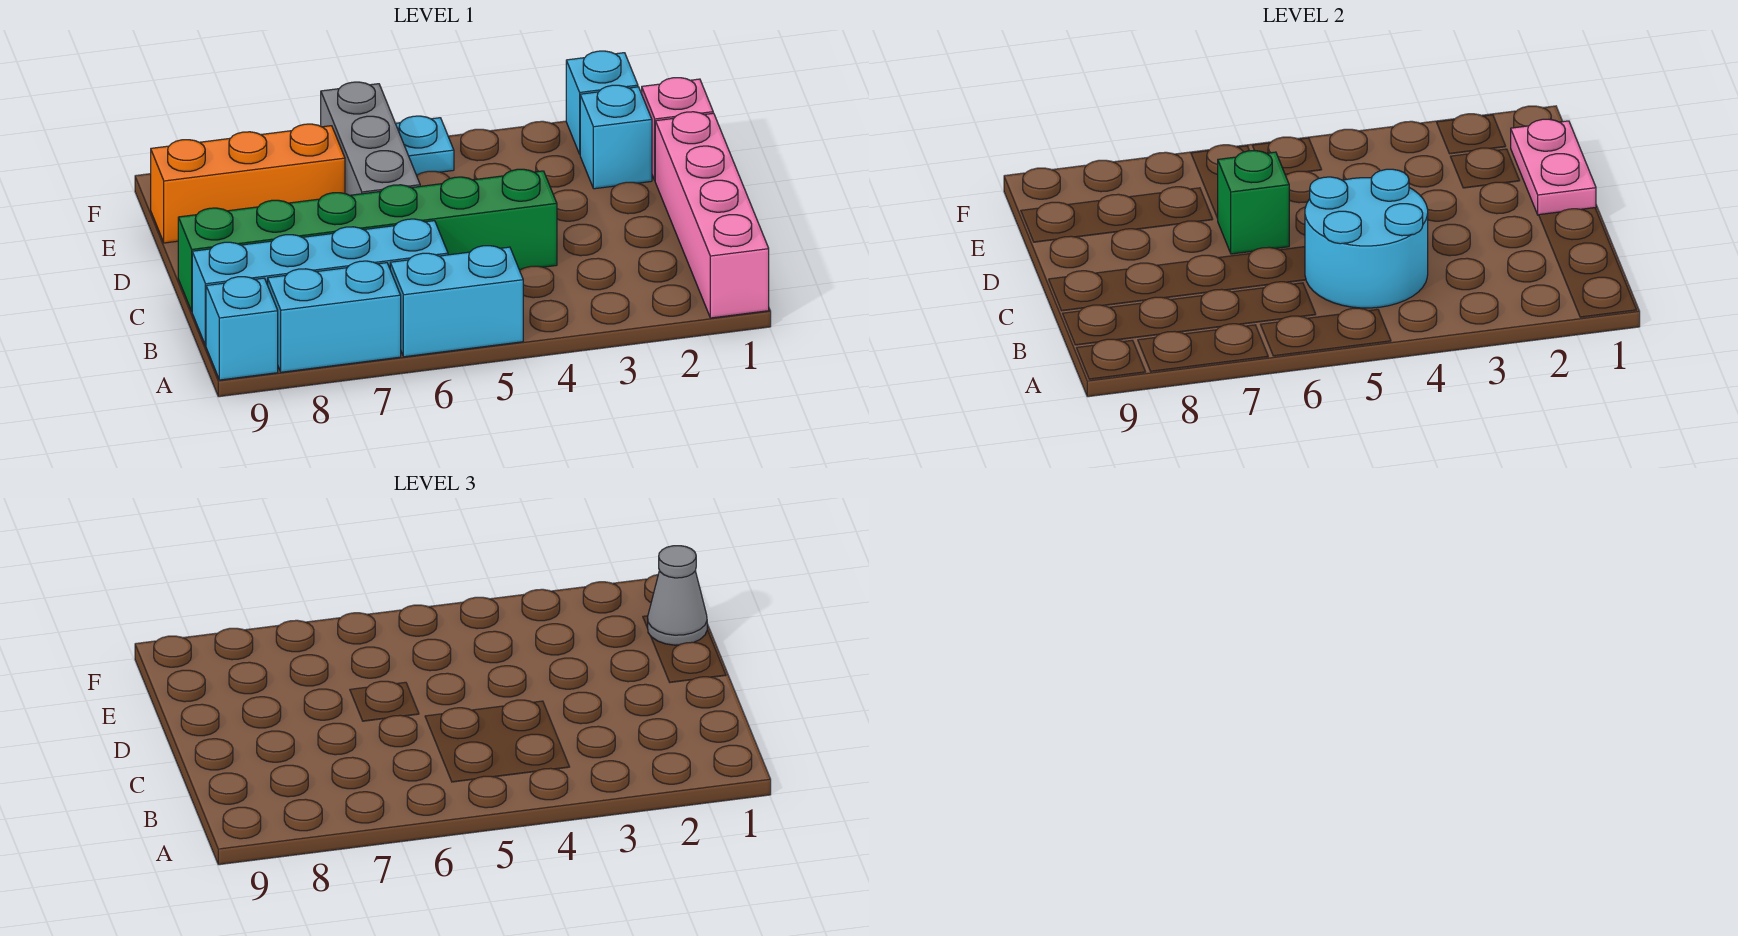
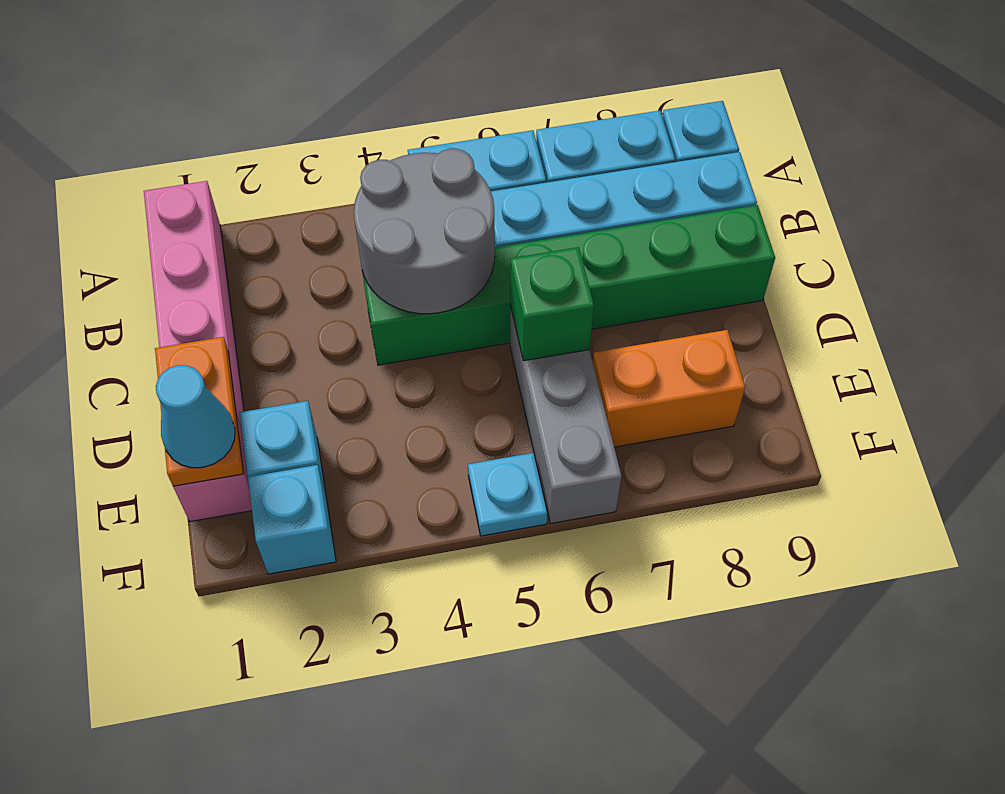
cyan 2x2 round brick [1305,169,1428,308] -> grey 2x2 round brick [354,149,495,314]
pink 1x2 plate [1511,119,1596,215] -> orange 1x2 plate [155,337,244,486]
grey 1x1 cone [648,546,707,645] -> cyan 1x1 cone [156,365,235,468]
orange 1x3 brick [151,124,345,243] -> orange 1x2 brick [593,330,745,447]

